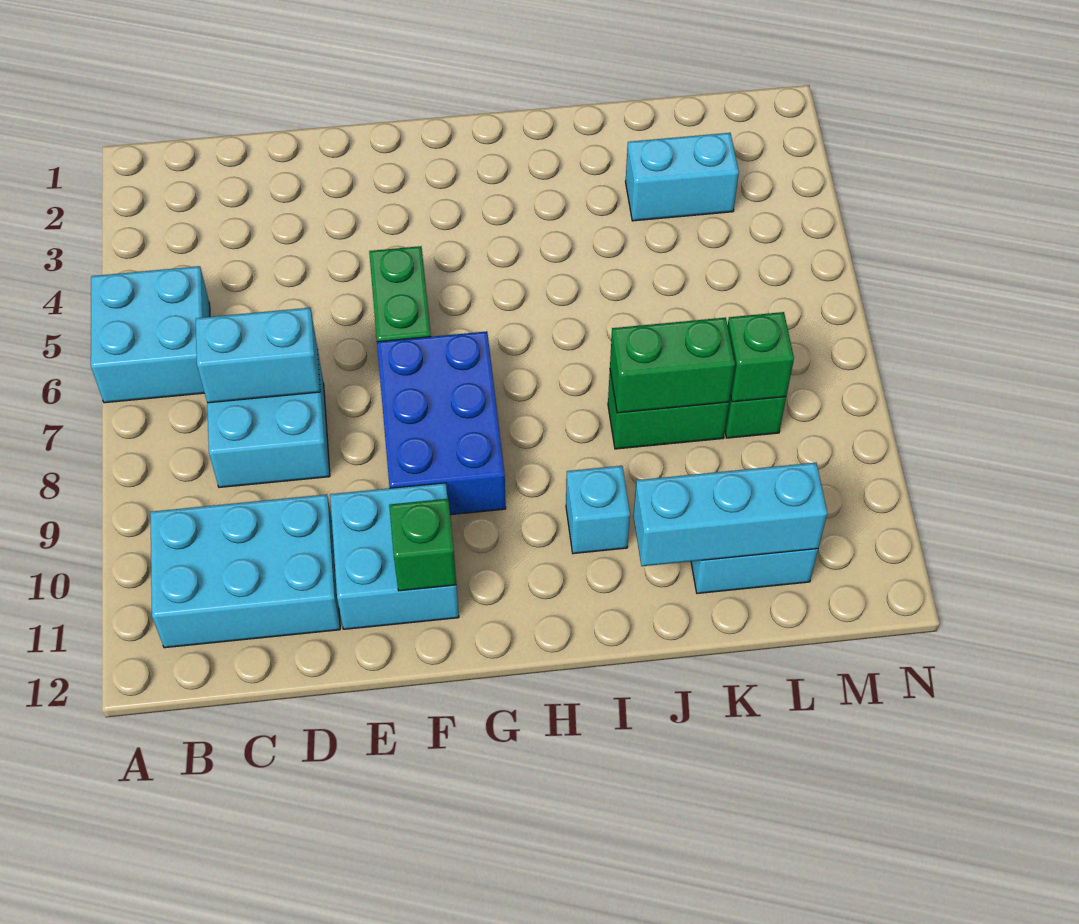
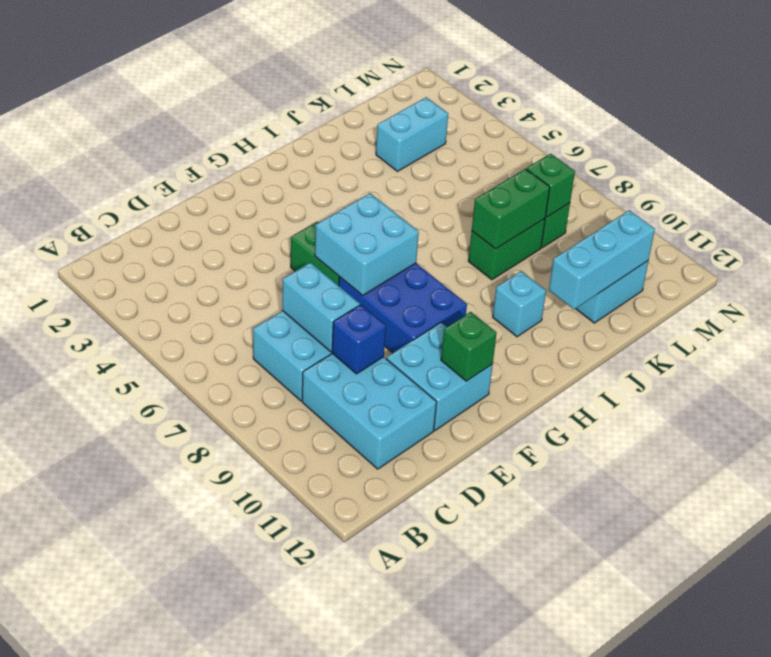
cyan 2x2 brick [91,266,210,403] -> cyan 2x2 brick moved to [315,193,419,296]
cyan 2x3 brick [150,494,340,648] -> cyan 2x3 brick turned to [302,353,437,469]
cyan 1x2 brick [196,308,320,403] -> cyan 1x2 brick turned to [282,263,360,352]
none -> blue 1x1 brick [332,305,386,374]

